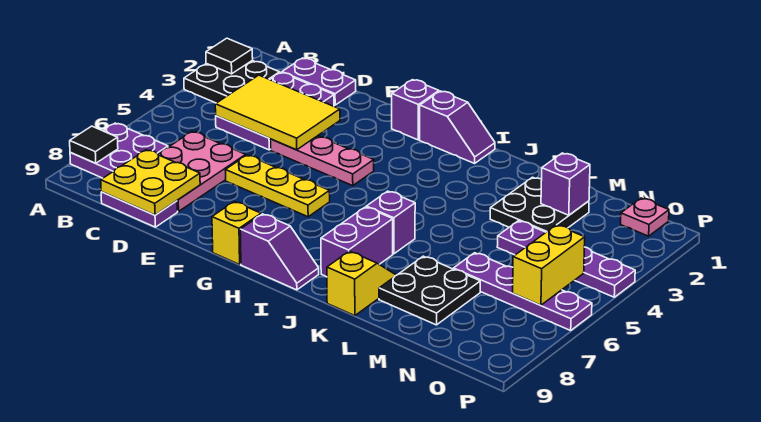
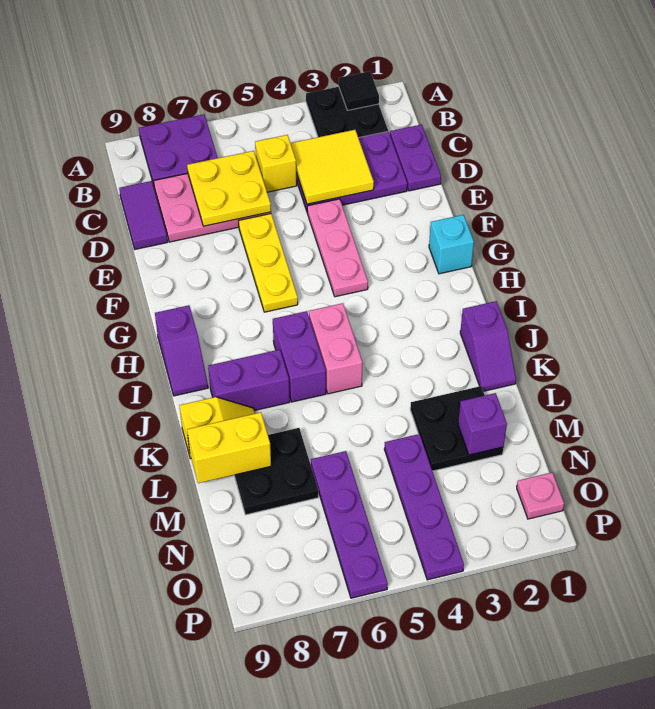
black 1x1 tile [70,126,118,163] -> none
yellow 2x3 tile [215,75,340,150] -> yellow 2x2 tile [291,130,374,204]
yellow 2x2 plate [101,150,200,215] -> yellow 2x2 plate moved to [187,151,271,226]
purple 1x2 plate [101,192,178,227] -> purple 1x2 tile [119,181,168,249]
purple 1x1 brick [392,80,439,140] -> cyan 1x1 brick [429,215,474,274]
yellow 1x1 brick [212,202,261,264] -> yellow 1x1 brick moved to [255,135,297,192]
purple 1x2 slope [420,91,495,163] -> purple 1x2 slope moved to [460,301,516,391]
none -> pink 1x2 brick [309,303,363,394]
purple 1x1 brick [366,191,415,254] -> purple 1x2 brick [273,311,326,402]
yellow 1x2 brick [513,225,585,305] -> yellow 1x2 brick moved to [187,412,271,483]

